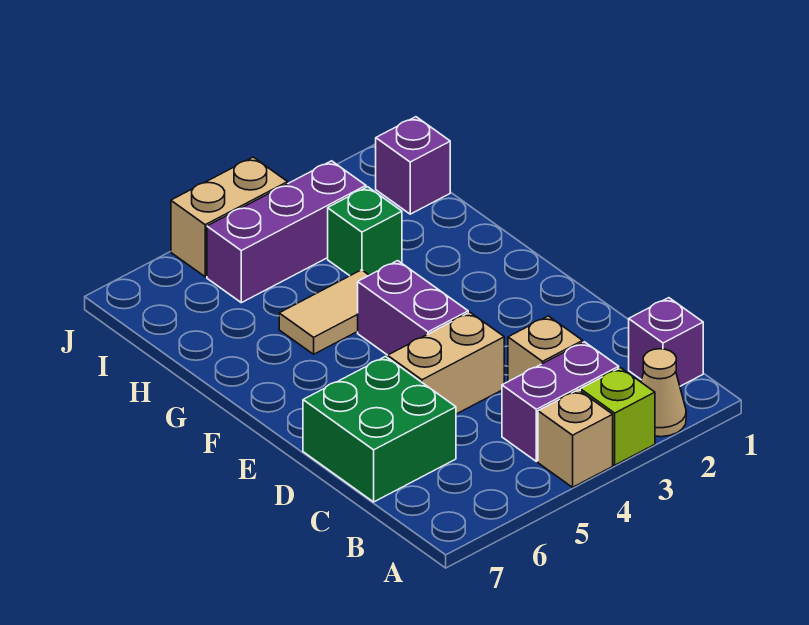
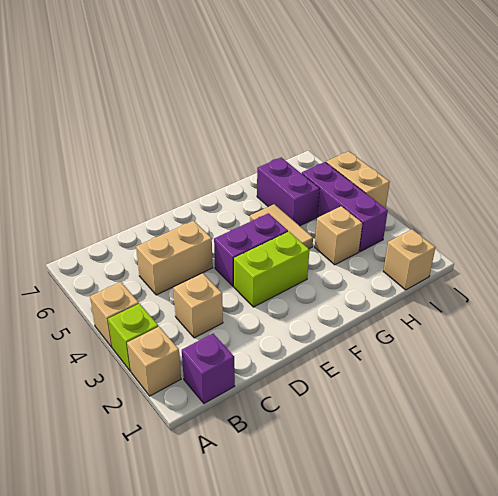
tan 1x1 cone [641,349,686,437] -> tan 1x1 brick [127,327,181,396]
purple 1x2 brick [502,342,619,461] -> purple 1x2 brick moved to [257,158,320,226]
green 2x2 brick [303,357,456,502] -> none
tan 1x2 brick [388,312,504,414] -> tan 1x2 brick turned to [136,221,213,295]
none -> lime 1x2 brick [234,232,309,307]
green 1x1 brick [328,187,402,276] -> tan 1x1 brick [315,206,363,265]
purple 1x1 brick [376,117,450,214] -> tan 1x1 brick [383,229,435,290]

